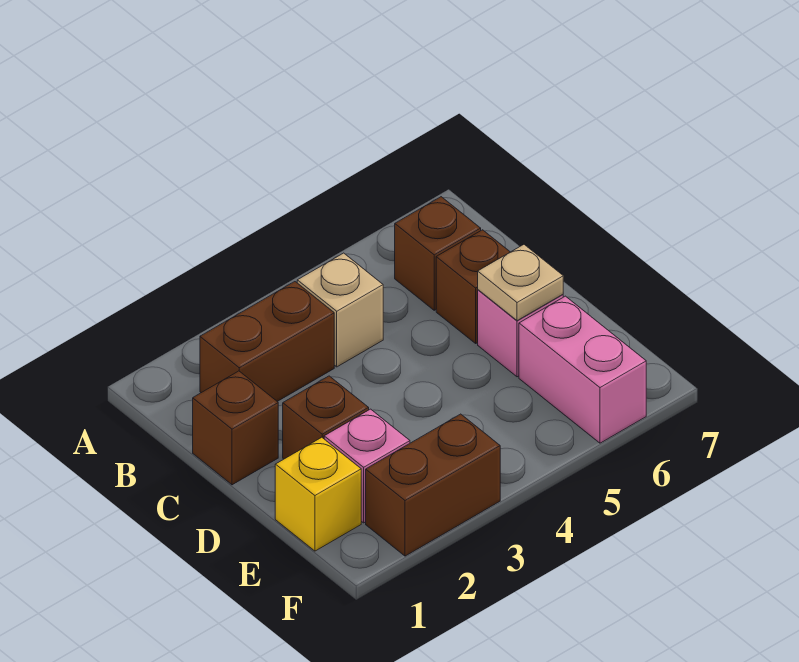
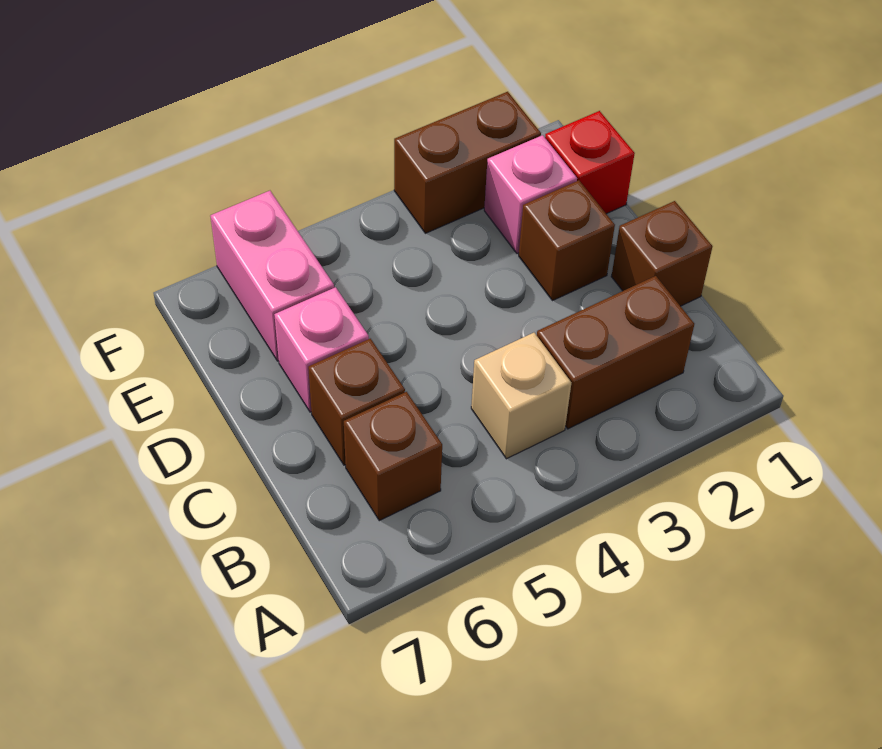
tan 1x1 plate [478,245,563,321] -> none
yellow 1x1 brick [275,437,361,551] -> red 1x1 brick [545,111,635,214]

